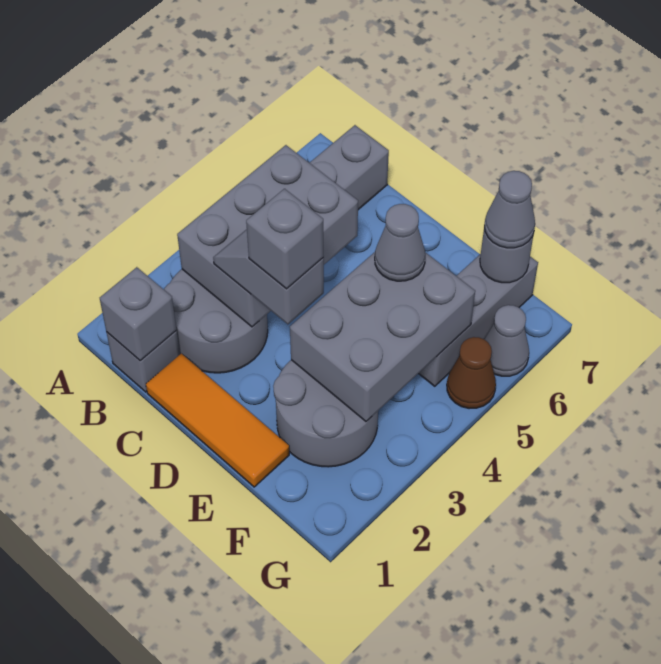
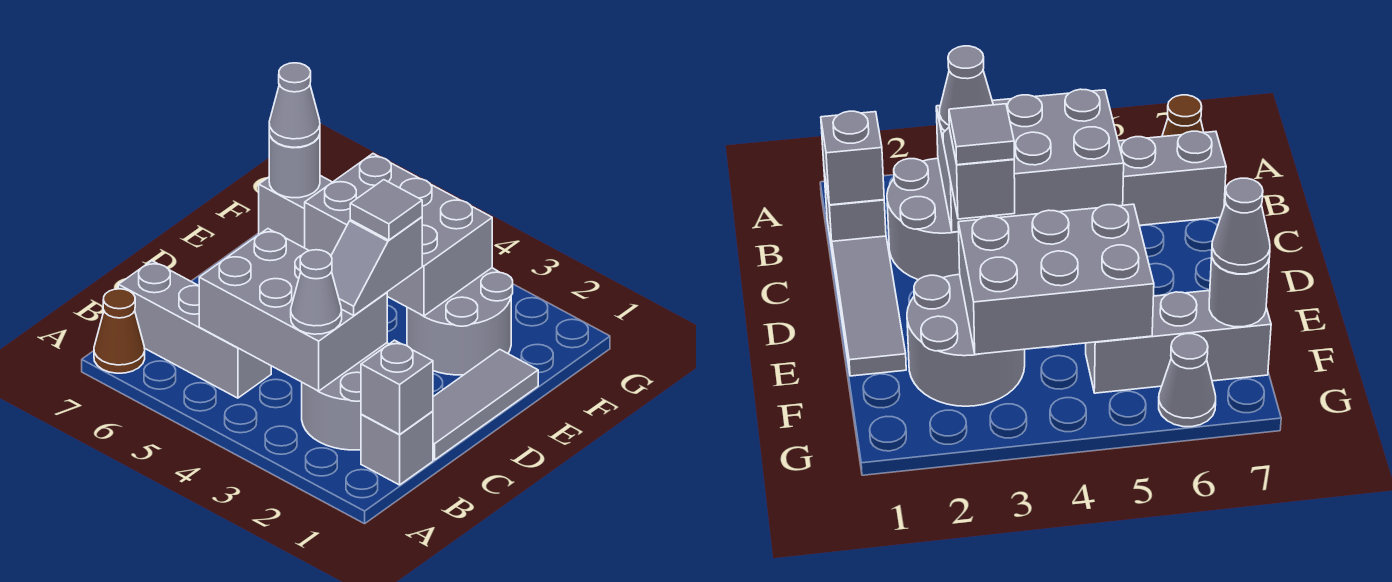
orange 1x3 tile [146,354,289,487] -> grey 1x3 tile [433,349,538,460]
grey 1x1 brick [246,189,324,289] -> grey 1x1 tile [350,180,422,240]
grey 1x1 cone [375,204,425,281] -> grey 1x1 cone moved to [291,250,342,334]
brown 1x1 cone [447,337,496,409] -> brown 1x1 cone moved to [94,289,145,373]

